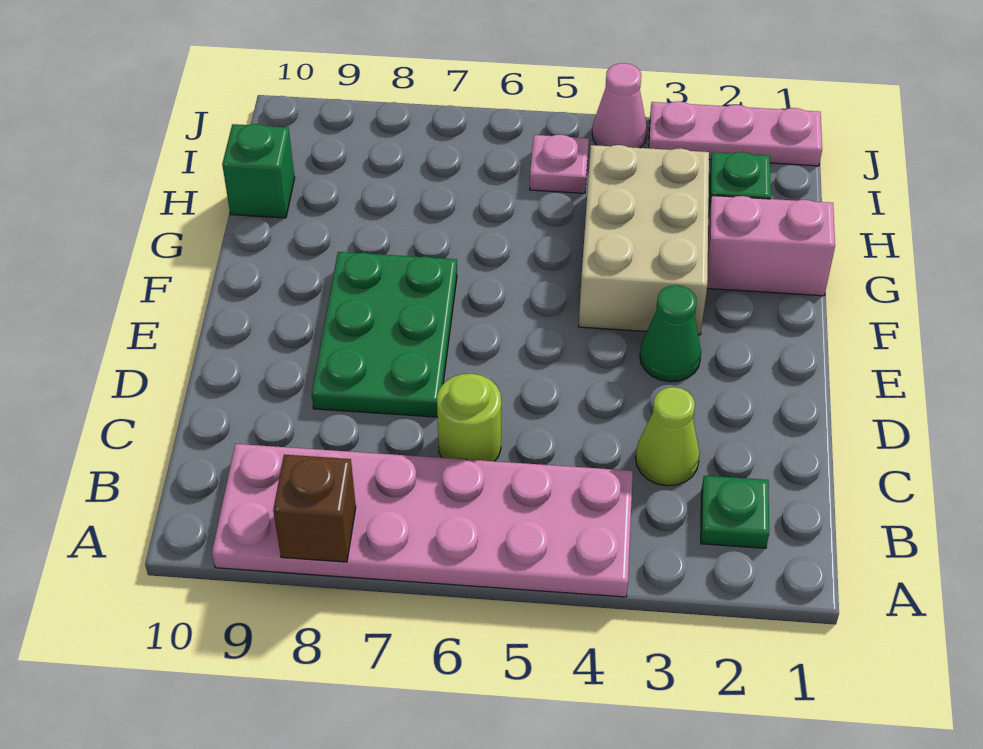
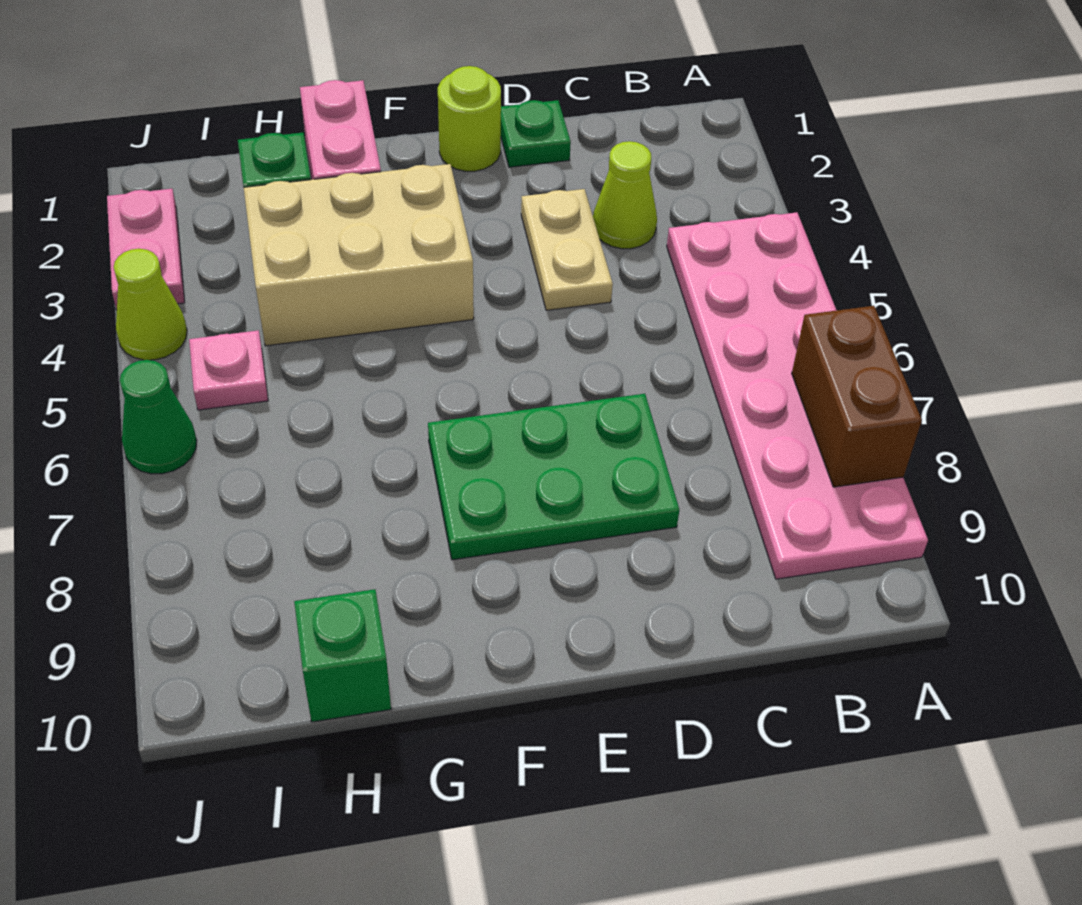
brown 1x1 brick [273,455,356,562] -> brown 1x2 brick [792,306,922,487]
green 1x1 plate [701,476,769,548] -> green 1x1 plate moved to [501,100,571,167]
lime 1x1 round brick [437,374,501,461] -> lime 1x1 round brick moved to [438,66,501,171]
none -> tan 1x2 plate [521,189,613,310]
green 1x1 cone [640,285,701,382] -> green 1x1 cone moved to [120,360,197,474]
pink 1x3 plate [649,101,822,166] -> pink 1x2 plate [107,189,185,310]
pink 1x1 cone [592,63,647,148] -> lime 1x1 cone [114,249,187,360]

